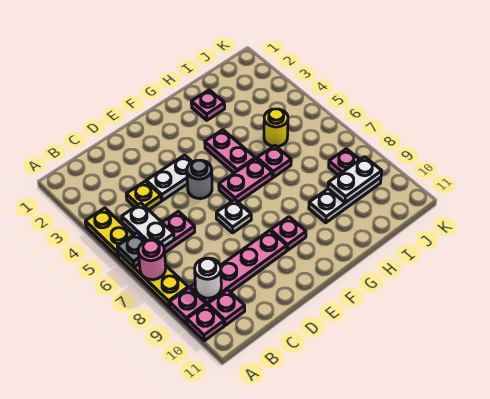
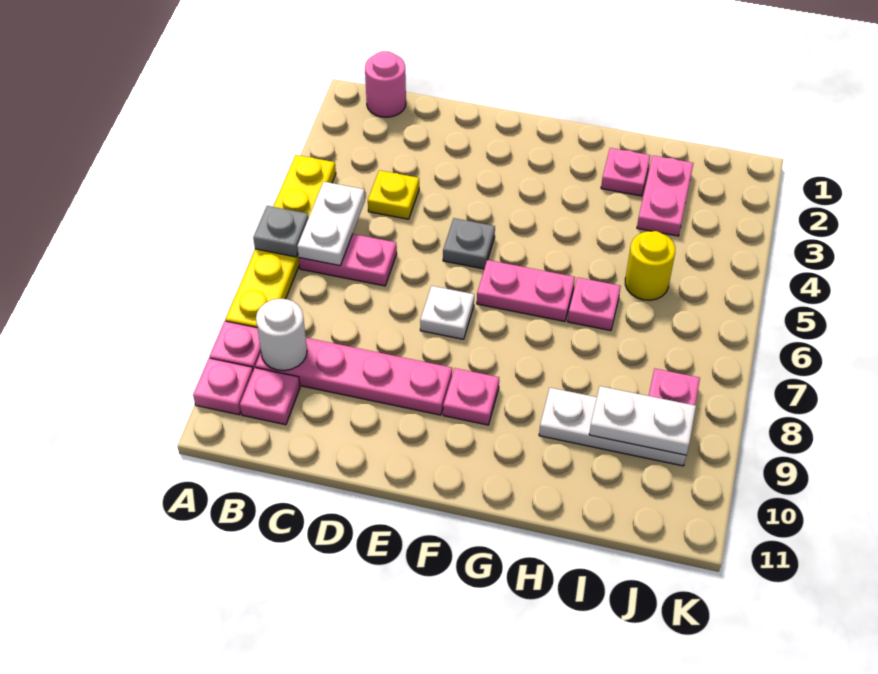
pink 1x1 round brick [138,240,166,280] -> pink 1x1 round brick moved to [365,51,406,117]
white 1x2 plate [146,155,192,201] -> none
grey 1x1 round brick [187,160,212,199] -> grey 1x1 plate [443,218,495,269]
pink 1x2 plate [205,130,255,173] -> pink 1x2 plate moved to [637,156,693,236]

